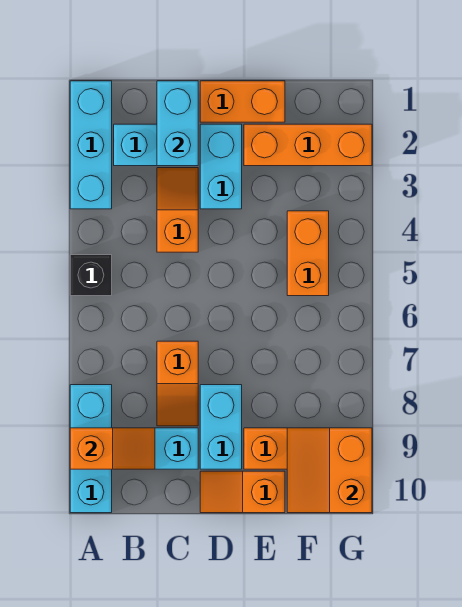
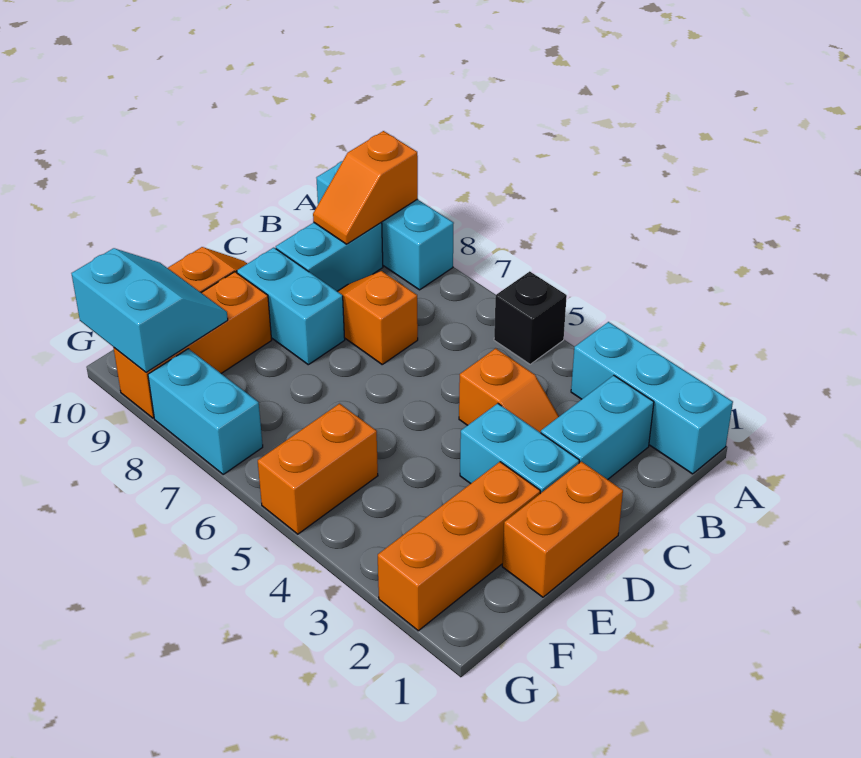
cyan 1x2 brick [157,81,198,166] -> cyan 1x2 brick moved to [148,349,263,474]
orange 1x2 brick [287,211,329,296] -> orange 1x2 brick turned to [258,404,378,534]
orange 2x2 slope [287,428,372,513] -> cyan 2x2 slope [72,248,228,372]

